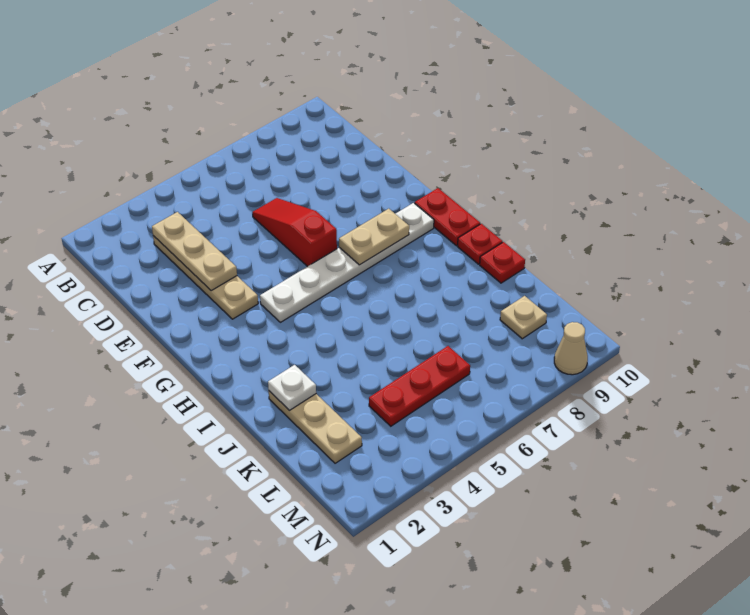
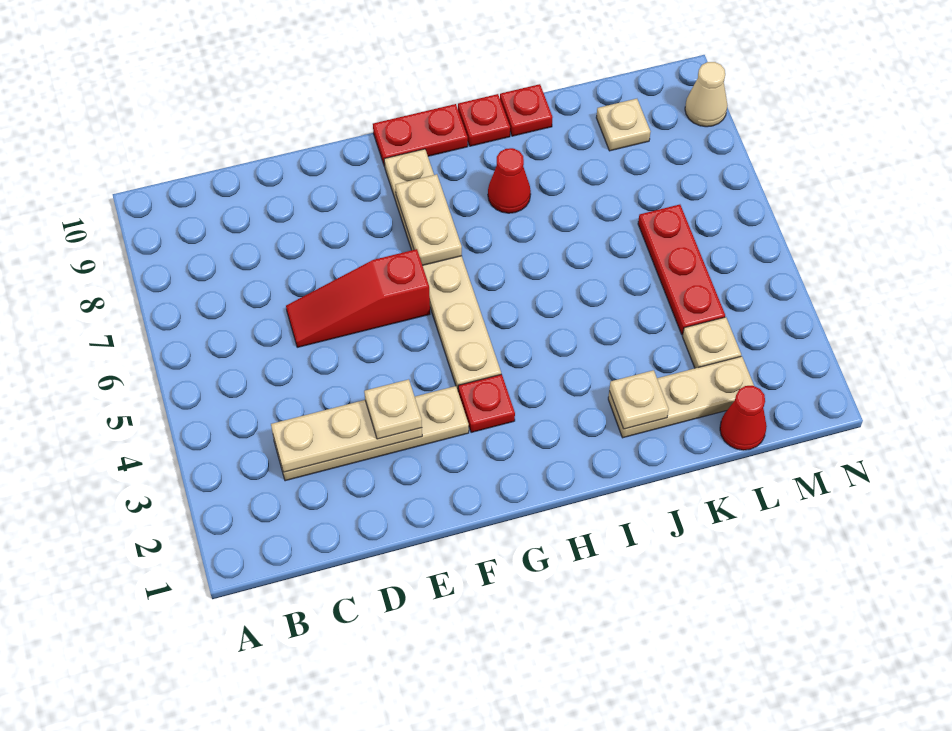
none -> tan 1x1 plate [364,379,422,439]
none -> red 1x1 plate [458,374,515,433]
white 1x6 plate [260,203,434,322] -> tan 1x6 plate [384,149,501,390]
none -> red 1x1 cone [488,148,531,213]
white 1x1 plate [268,365,316,410] -> tan 1x1 plate [609,370,669,429]
none -> red 1x1 cone [720,386,767,450]
none -> tan 1x1 plate [682,317,741,368]

